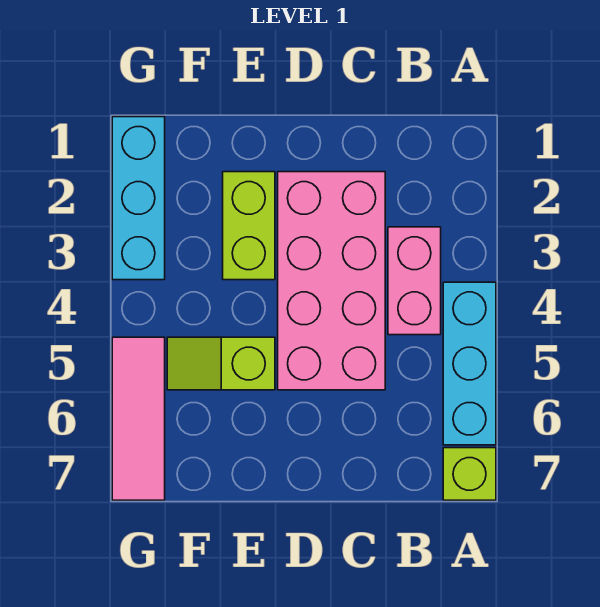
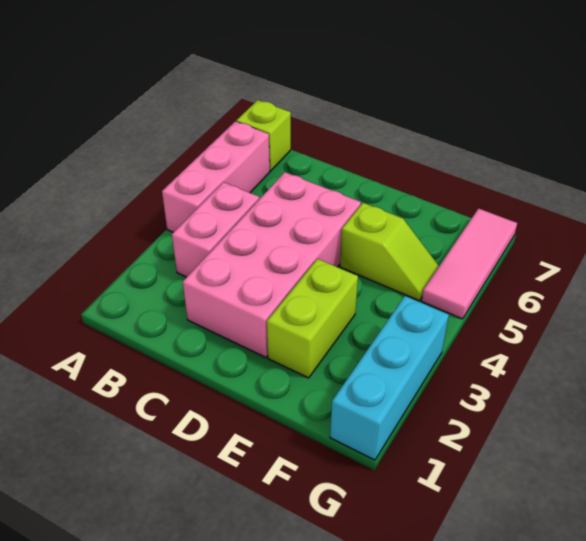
cyan 1x3 brick [443,282,496,445] -> pink 1x3 brick [162,121,270,232]

